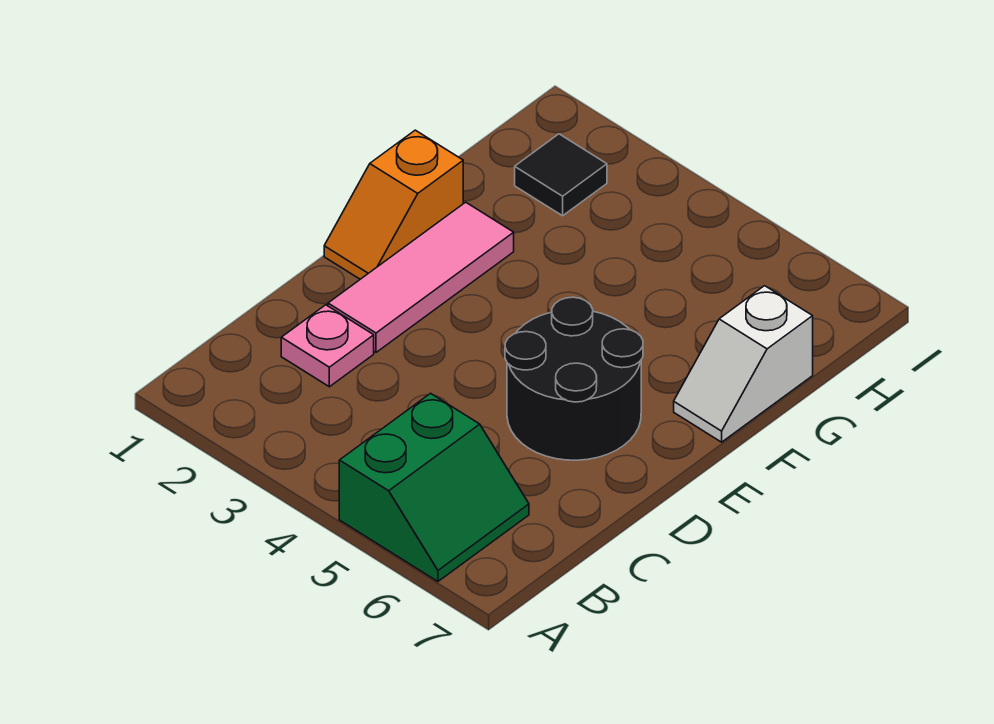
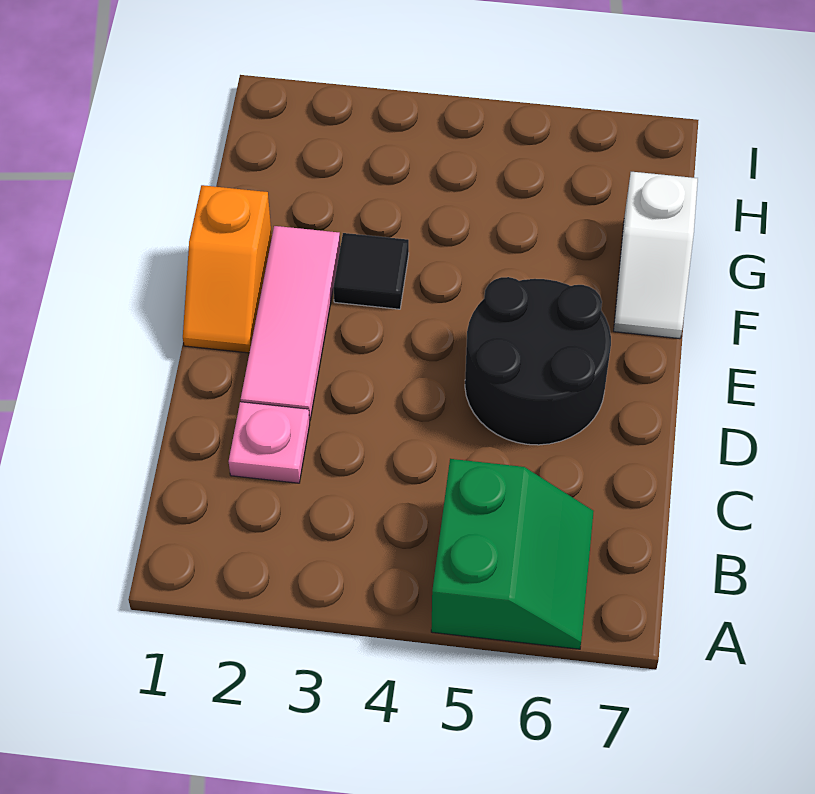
black 1x1 tile [515,134,607,216] -> black 1x1 tile moved to [333,233,409,309]

